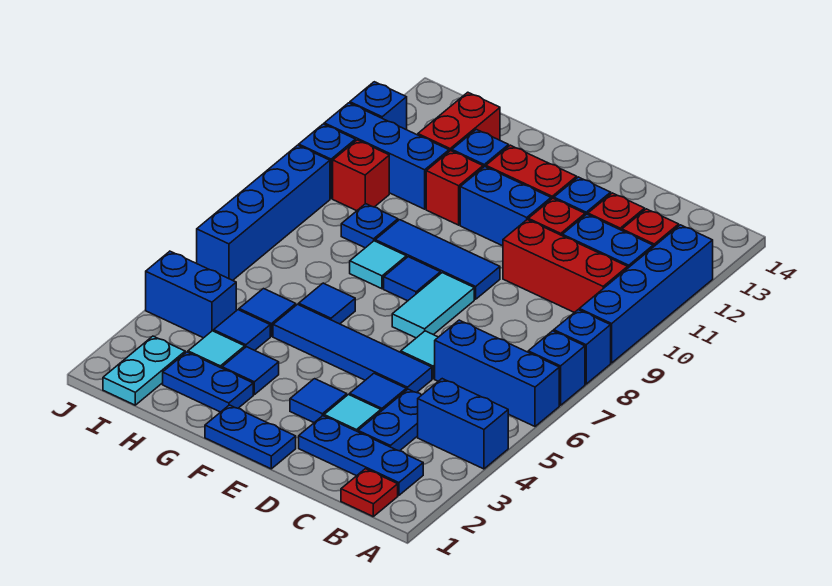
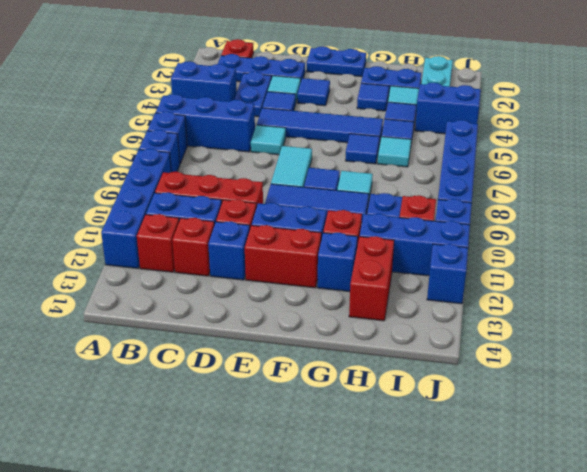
none -> cyan 1x1 tile [377,137,411,167]

